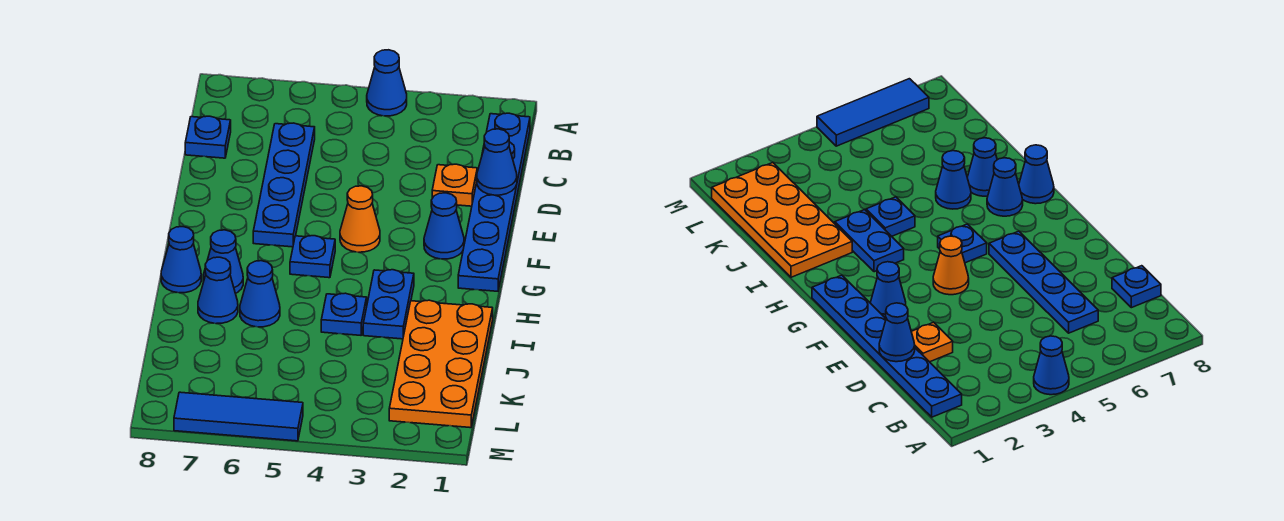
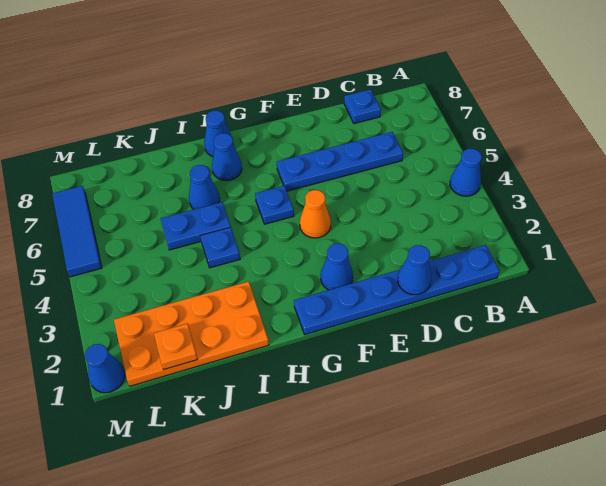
orange 1x1 plate [432,164,477,206] -> orange 1x1 plate moved to [154,324,198,370]
blue 1x2 plate [363,270,414,339] -> blue 1x2 plate moved to [161,202,231,250]
blue 1x1 cone [198,257,238,324] -> blue 1x1 cone moved to [85,344,125,393]

